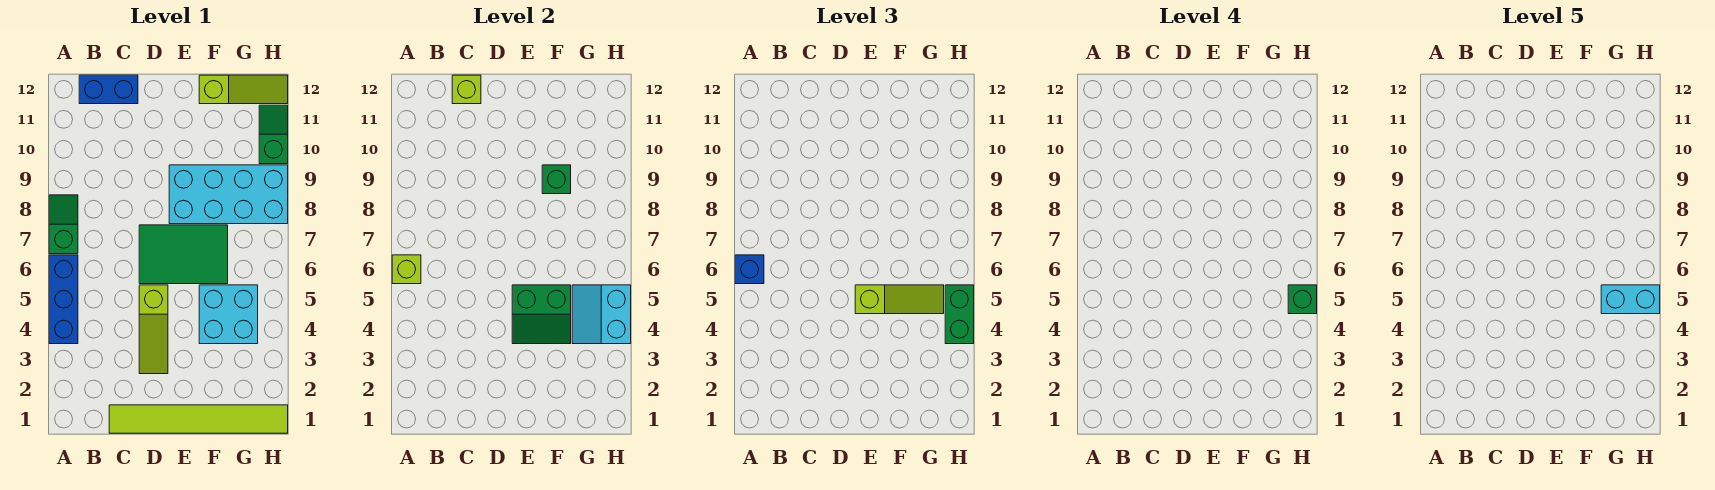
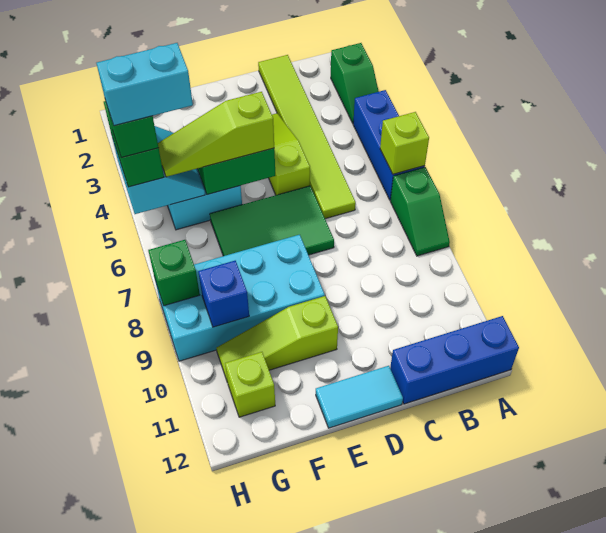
blue 1x1 brick [735,255,764,284] -> blue 1x1 brick moved to [198,261,249,327]
blue 1x2 brick [79,75,138,104] -> blue 1x3 brick [390,316,519,404]
lime 1x6 tile [109,405,288,433] -> lime 1x6 tile turned to [258,55,356,219]
lime 1x1 brick [452,75,481,104] -> lime 1x1 brick moved to [225,352,275,417]
none -> cyan 1x2 tile [316,366,403,428]
green 1x1 brick [542,165,571,194] -> green 1x1 brick moved to [148,240,200,306]
lime 1x3 slope [199,75,288,104] -> lime 1x3 slope moved to [216,296,338,383]
green 1x2 slope [259,105,288,164] -> green 1x2 slope moved to [331,43,379,123]

